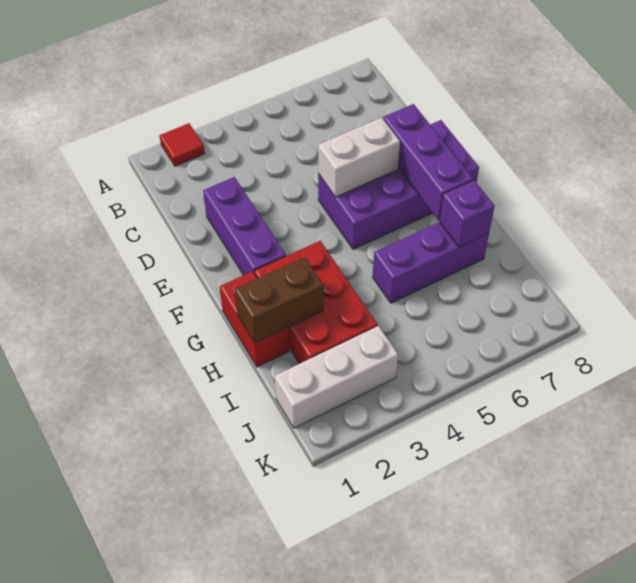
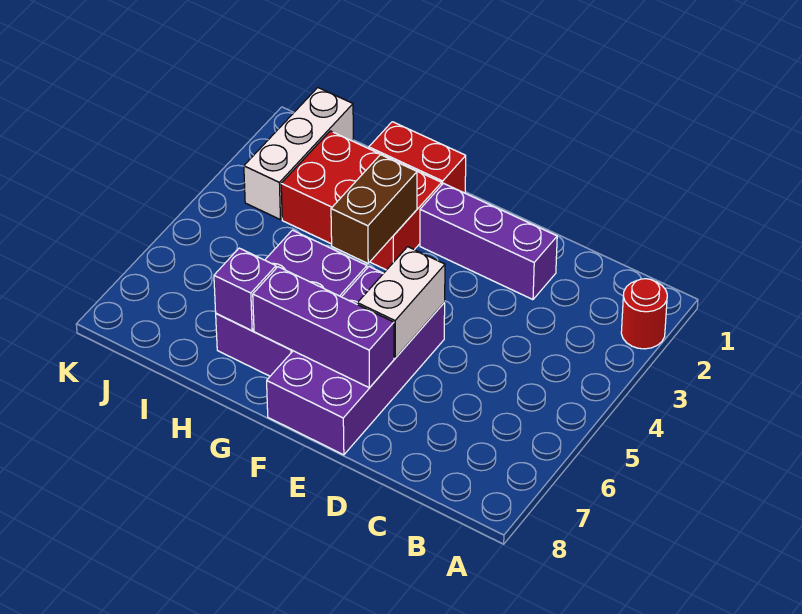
red 1x1 tile [159,123,205,166] -> red 1x1 round brick [621,279,667,349]
brown 1x2 brick [235,257,324,343] -> brown 1x2 brick moved to [331,155,417,263]
purple 1x3 brick [373,222,489,303] -> purple 2x3 brick [216,230,367,376]

